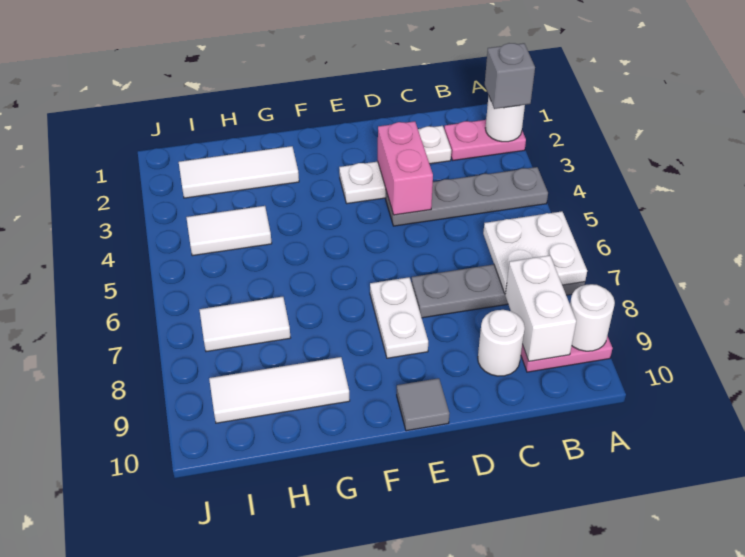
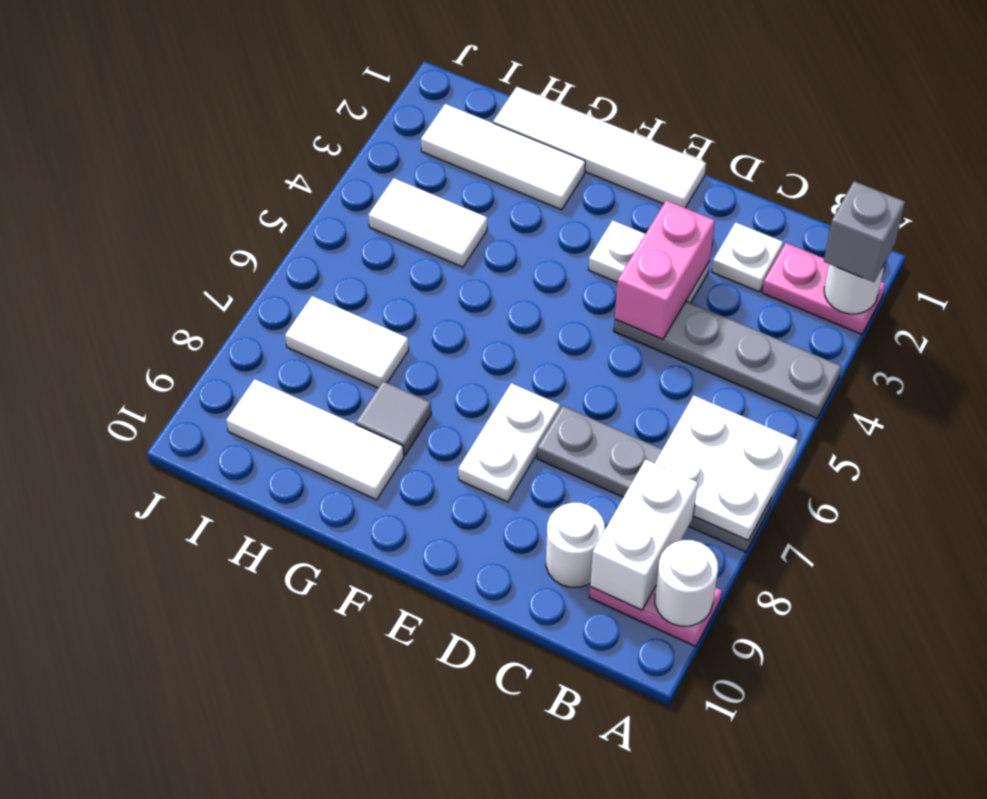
none -> white 1x4 tile [493,87,706,208]
grey 1x1 tile [397,378,449,431] -> grey 1x1 tile moved to [356,381,431,455]

